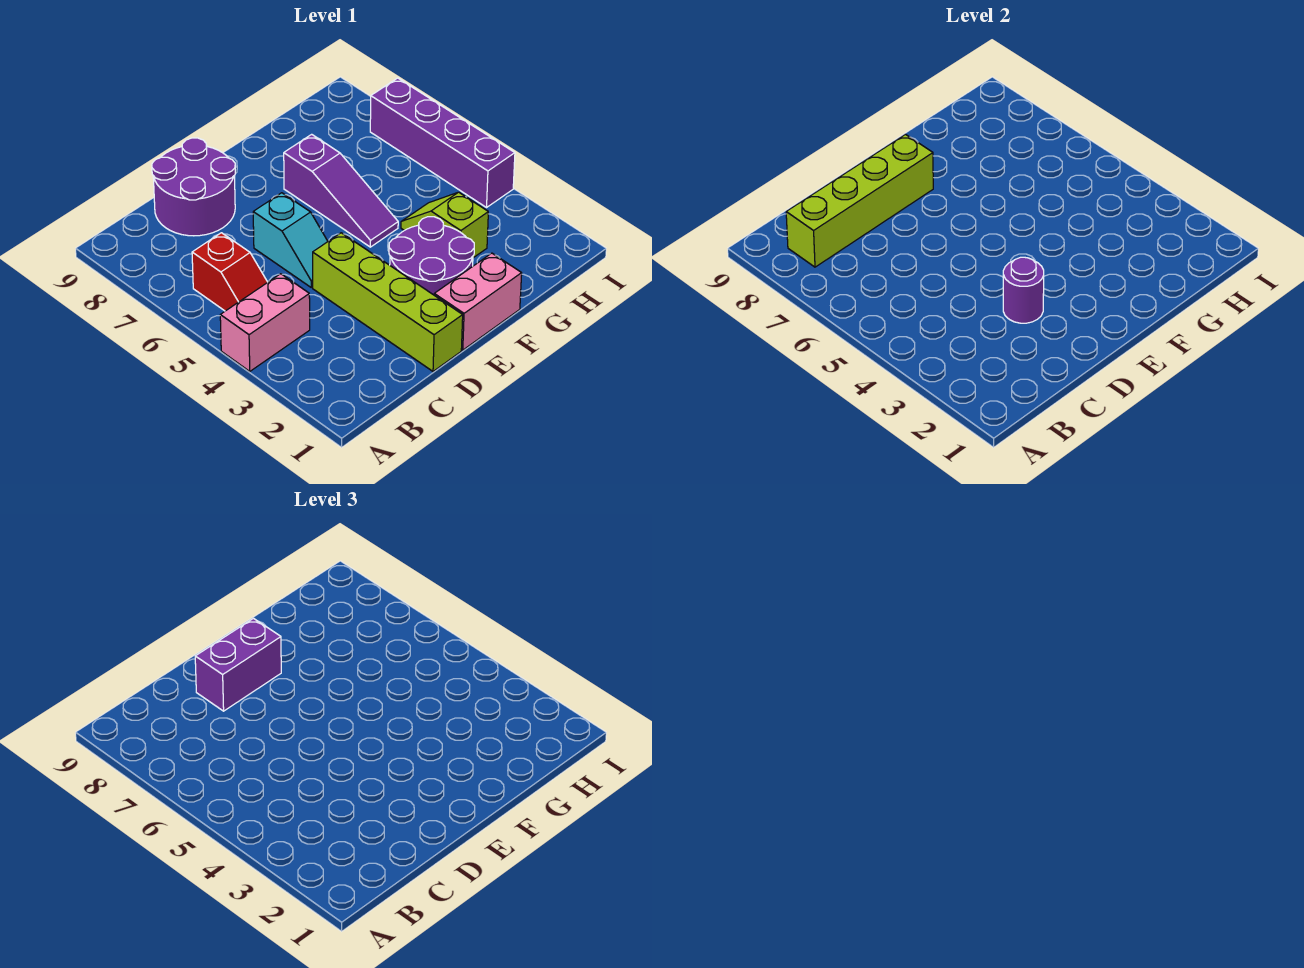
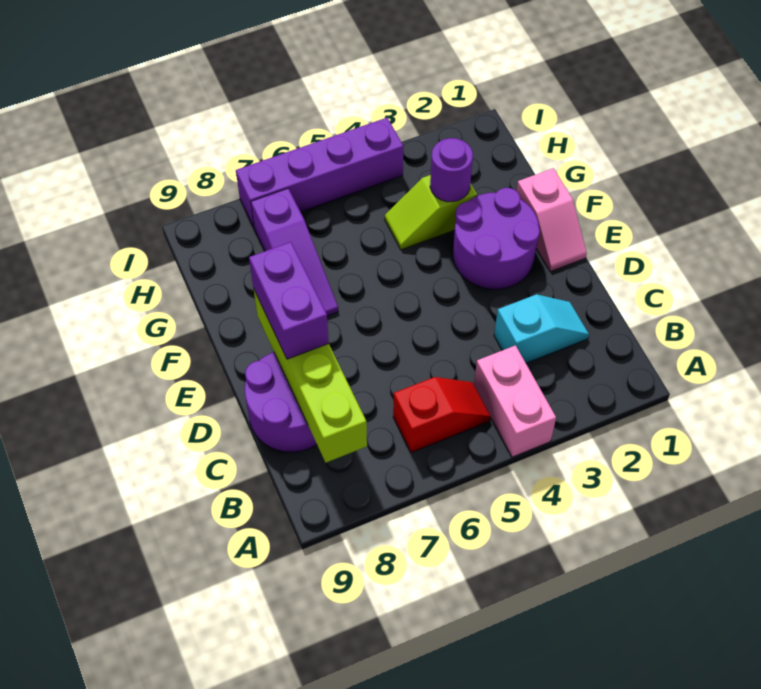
lime 1x4 brick [313,233,463,371] -> none
purple 1x1 round brick [1003,257,1044,323] -> purple 1x1 round brick moved to [430,138,473,202]
cyan 1x2 slope [253,193,328,287] -> cyan 1x2 slope moved to [494,294,589,363]
pink 1x2 brick [434,253,522,350] -> pink 1x2 slope [516,168,587,272]
purple 1x3 slope [284,134,398,247] -> purple 1x3 slope turned to [251,188,338,316]

